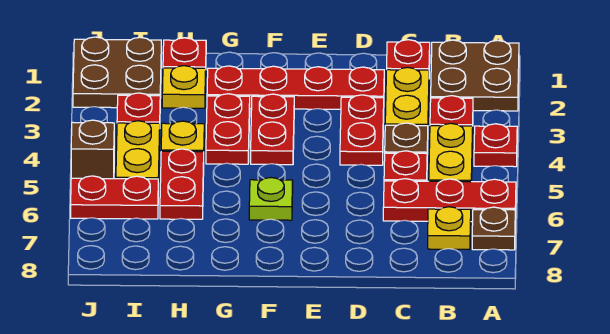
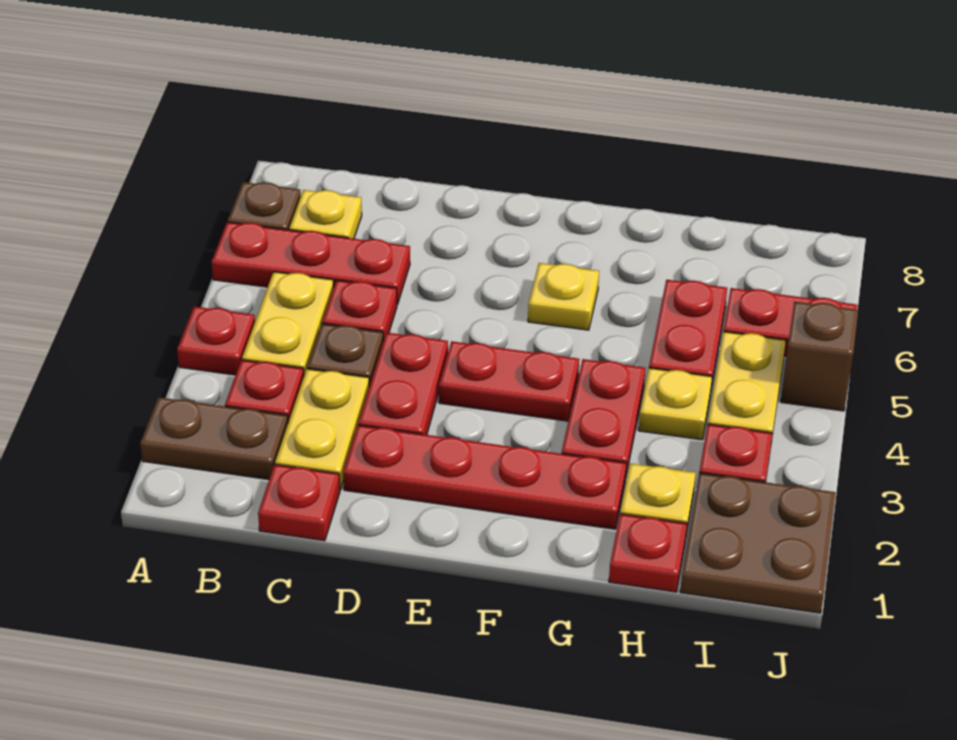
brown 2x2 plate [431,40,519,111] -> brown 1x2 plate [140,397,288,480]
red 1x2 plate [251,94,294,165] -> red 1x2 plate turned to [439,341,579,421]
lime 1x1 plate [249,178,293,220] -> yellow 1x1 plate [528,263,599,330]

